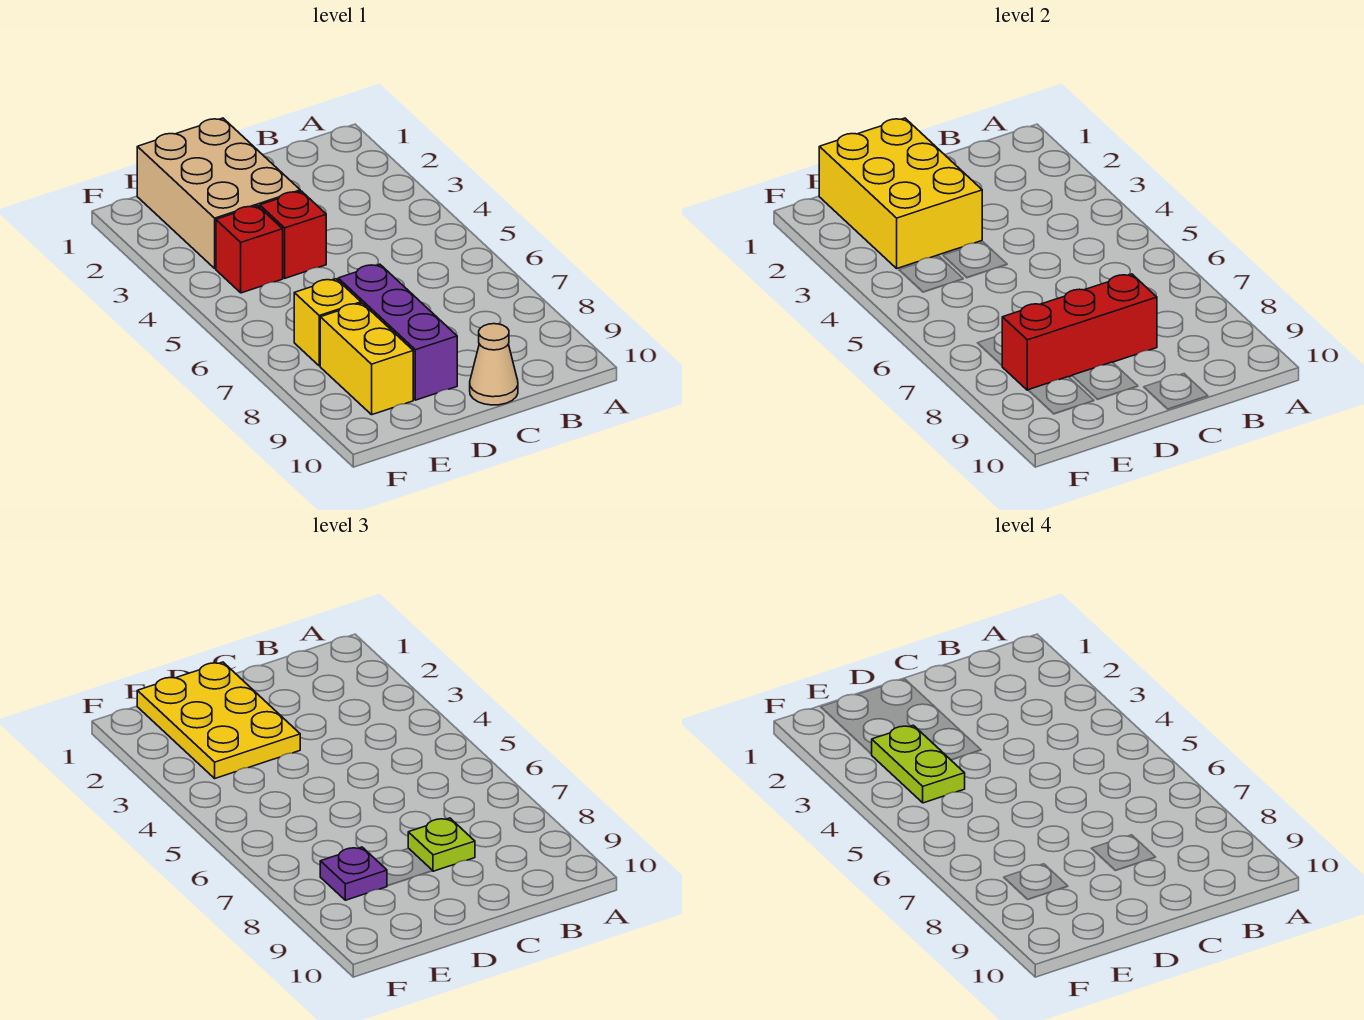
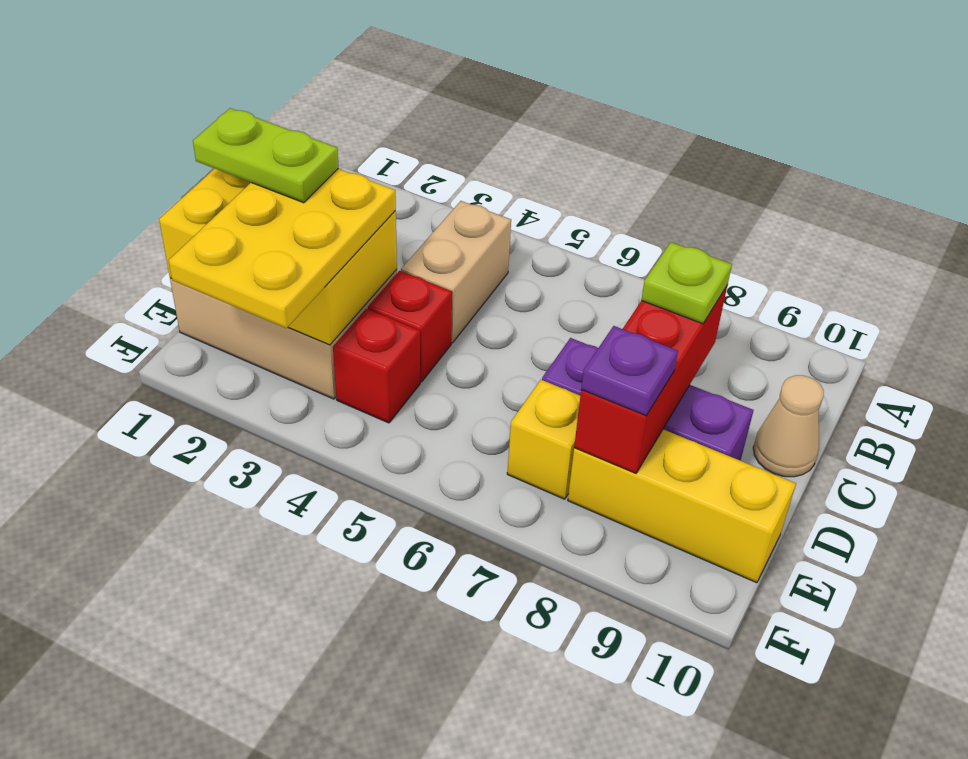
none -> tan 1x2 brick [401,201,511,343]
yellow 2x3 plate [137,662,300,778] -> yellow 2x3 plate turned to [169,169,396,328]
lime 1x2 plate [872,725,965,803] -> lime 1x2 plate moved to [193,108,339,203]
yellow 1x2 brick [320,303,413,415] -> yellow 1x3 brick [568,429,796,583]

